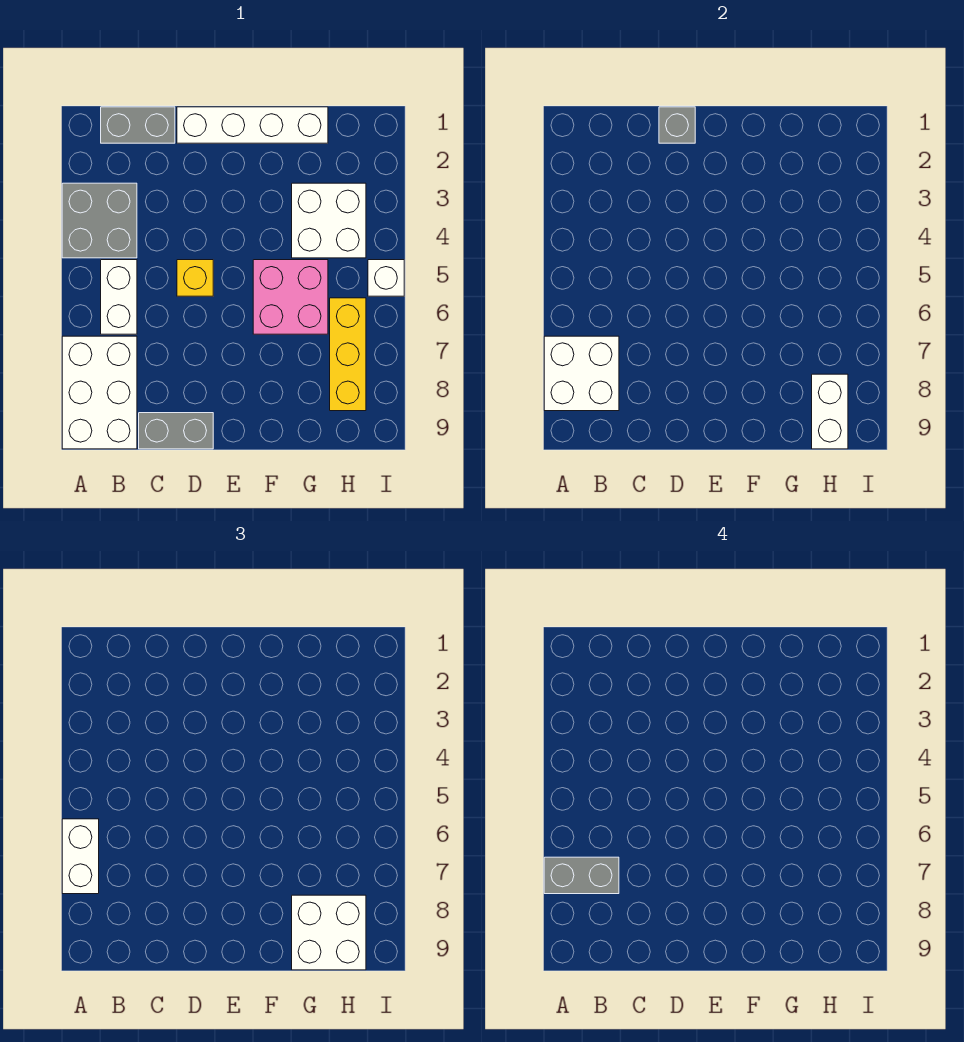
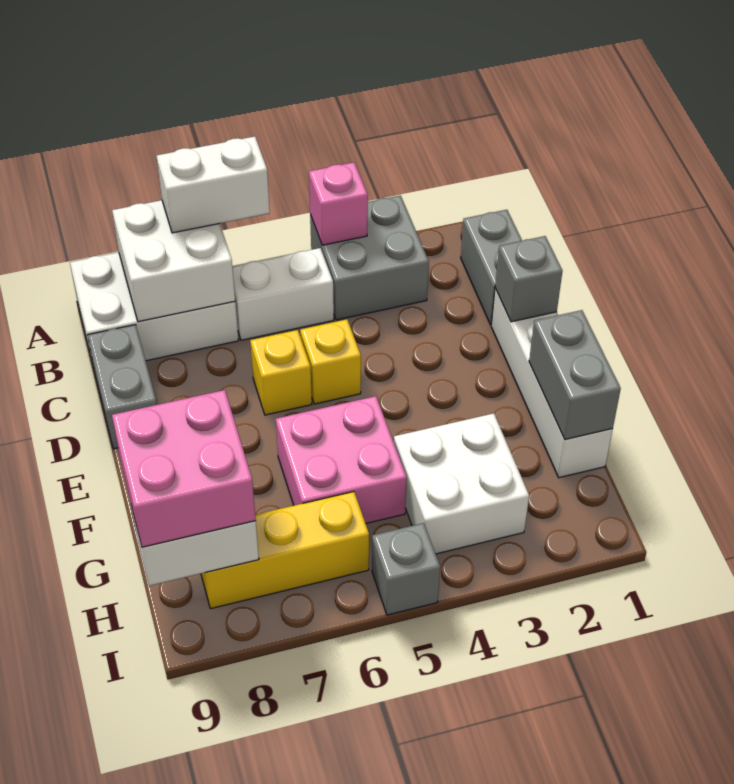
none -> pink 1x1 brick [309,162,368,245]
grey 1x2 brick [544,857,619,894] -> grey 1x2 brick moved to [529,310,621,439]
none -> yellow 1x1 brick [250,330,312,415]
white 2x2 brick [292,895,366,970] -> pink 2x2 brick [112,390,256,547]
white 1x1 brick [368,260,404,296] -> grey 1x1 brick [372,523,440,615]

